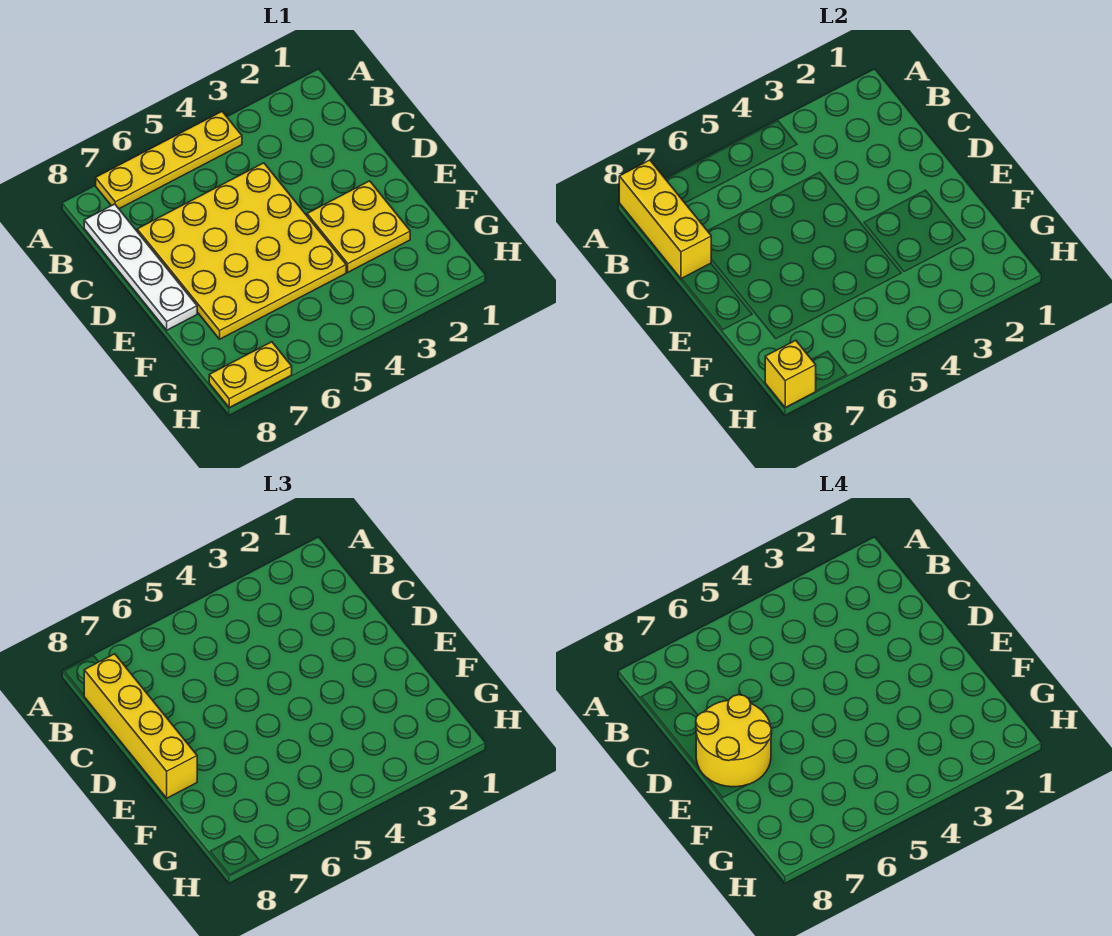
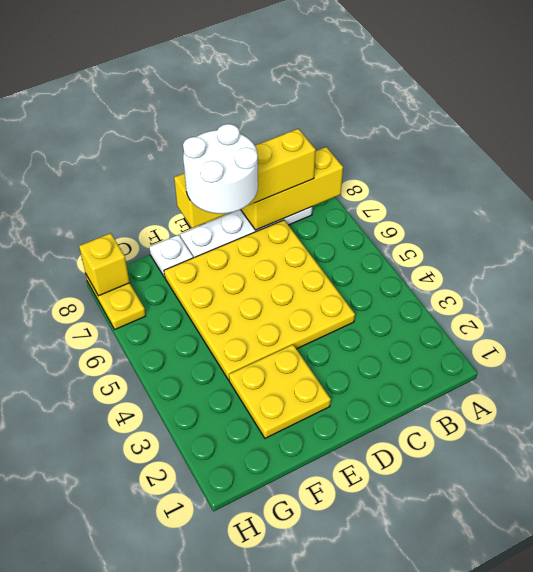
yellow 1x4 plate [96,112,242,209] -> none
yellow 2x2 round brick [696,695,772,787] -> white 2x2 round brick [183,124,258,214]
none -> white 1x1 plate [149,235,193,277]

